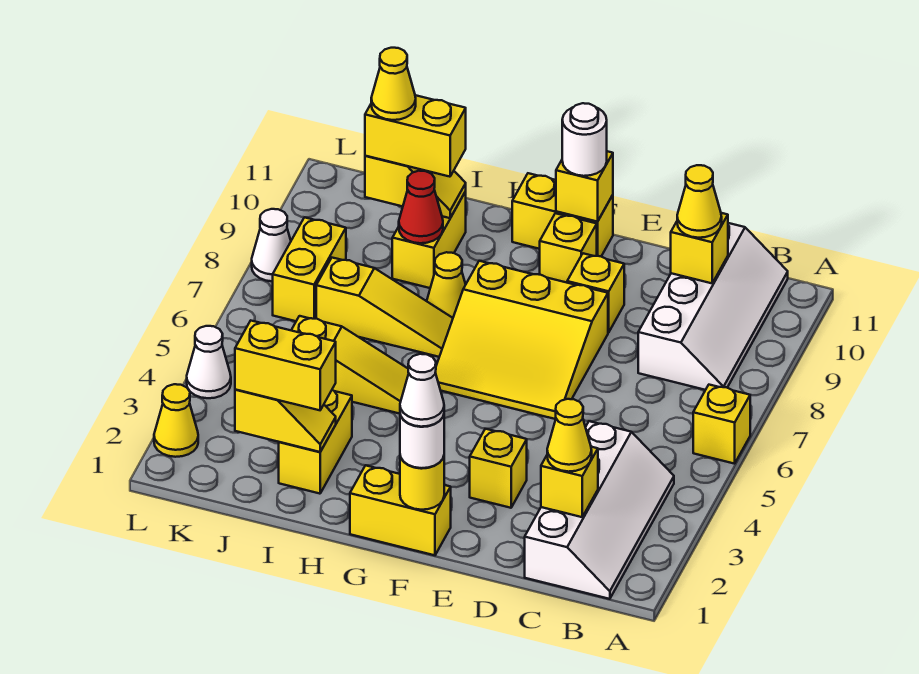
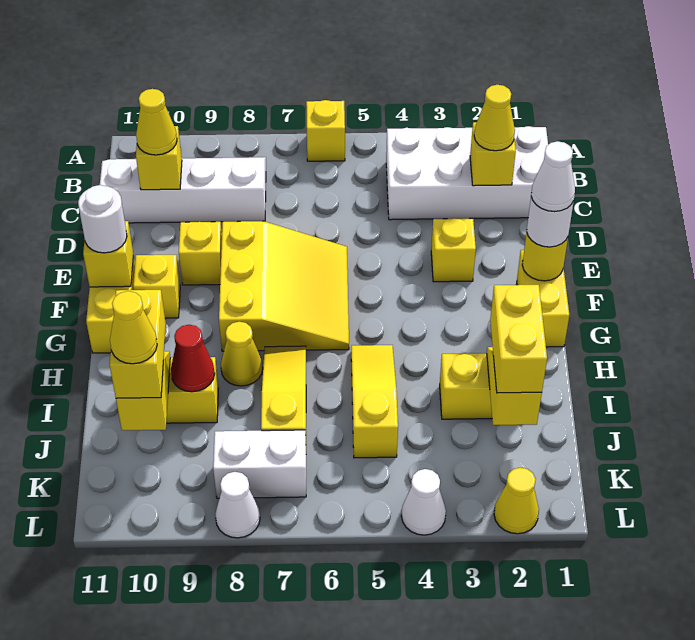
white 2x4 slope [525,421,674,599] -> white 2x4 brick [386,126,548,220]
yellow 1x2 brick [273,217,346,321] -> white 1x2 brick [213,430,306,498]

